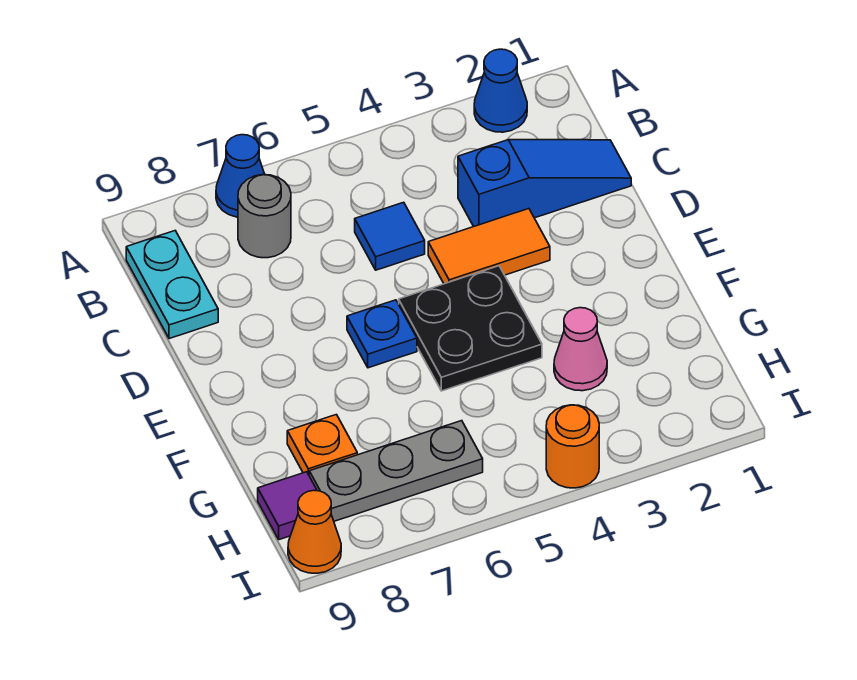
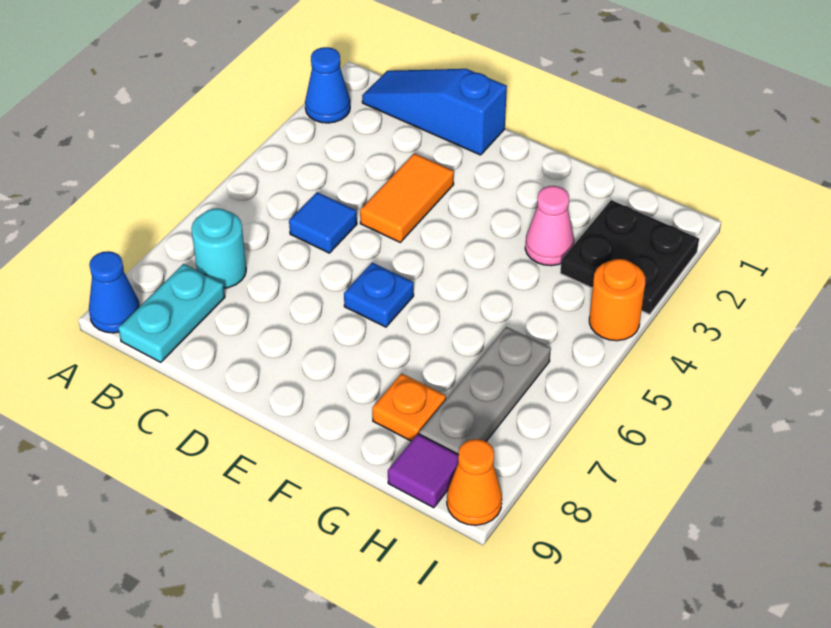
blue 1x1 cone [216,135,265,217] -> blue 1x1 cone moved to [89,251,140,333]
grey 1x1 round brick [238,175,291,258] -> cyan 1x1 round brick [191,208,246,288]
cyan 1x2 plate [126,231,218,339] -> cyan 1x2 plate turned to [118,264,225,362]
blue 1x3 slope [458,140,631,227] -> blue 1x3 slope turned to [362,69,507,155]
black 2x2 plate [399,266,542,391] -> black 2x2 plate moved to [560,200,699,314]

